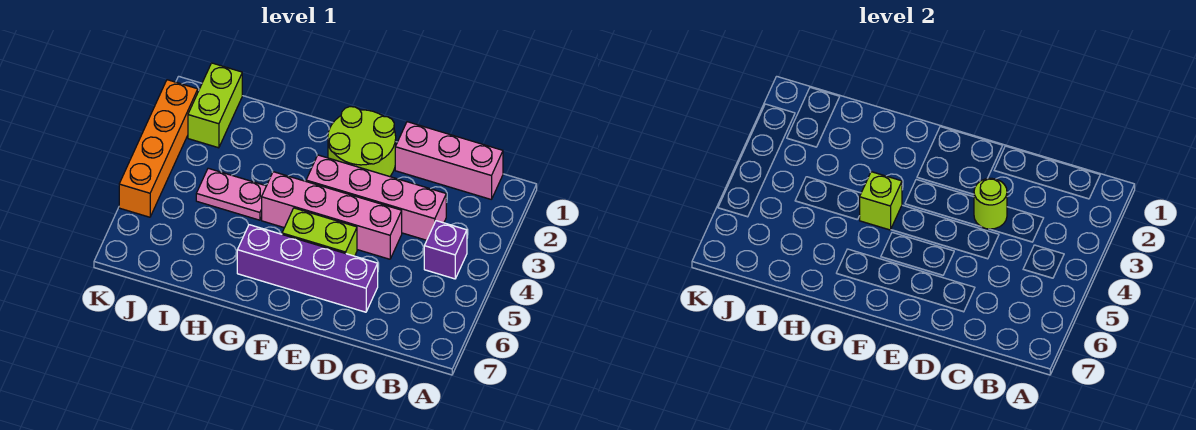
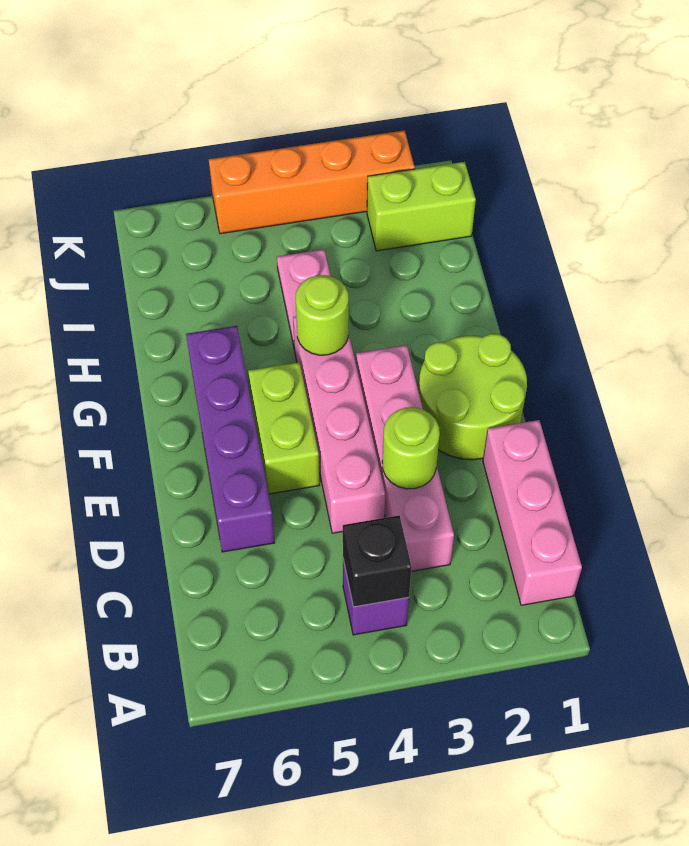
none -> black 1x1 brick [343,516,412,607]
lime 1x1 brick [860,172,902,230] -> lime 1x1 round brick [296,275,349,355]

